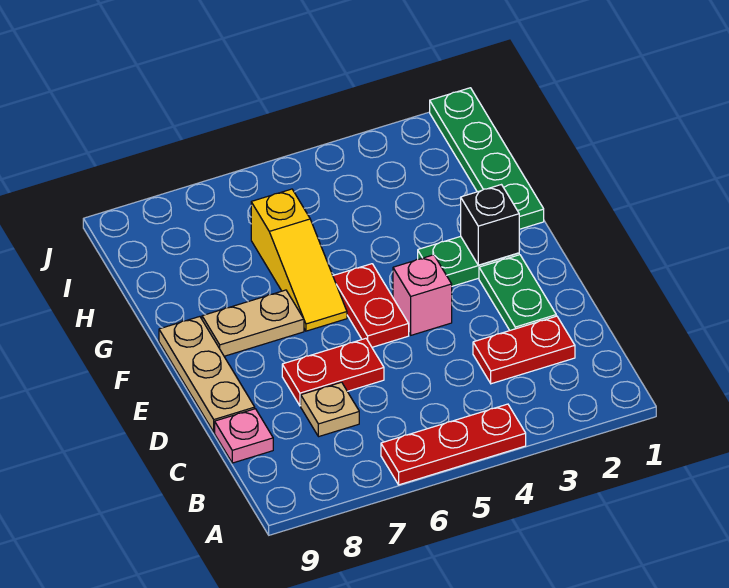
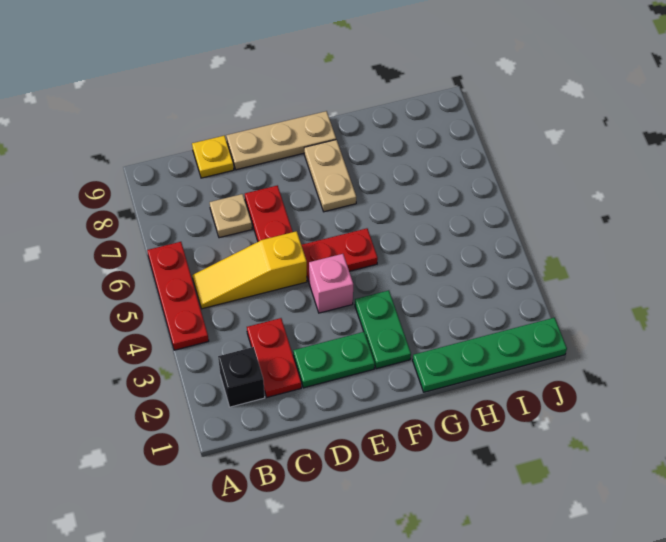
pink 1x1 plate [215,409,273,463] -> yellow 1x1 plate [192,136,234,178]
black 1x1 brick [461,185,519,265] -> black 1x1 brick moved to [218,347,265,407]
yellow 1x3 slope [251,189,347,331] -> yellow 1x3 slope moved to [192,231,307,309]

